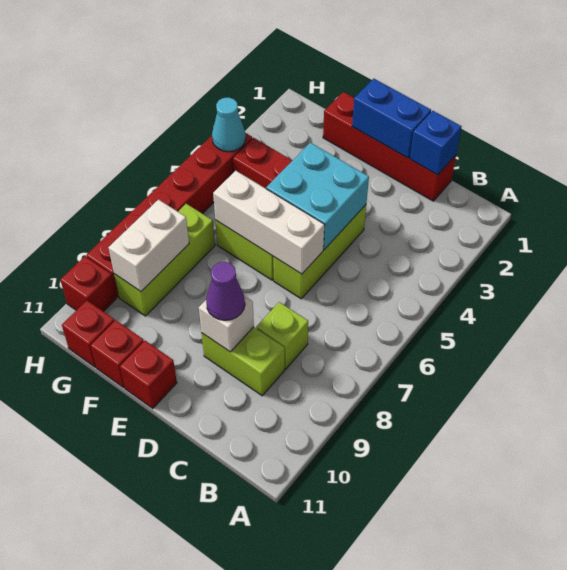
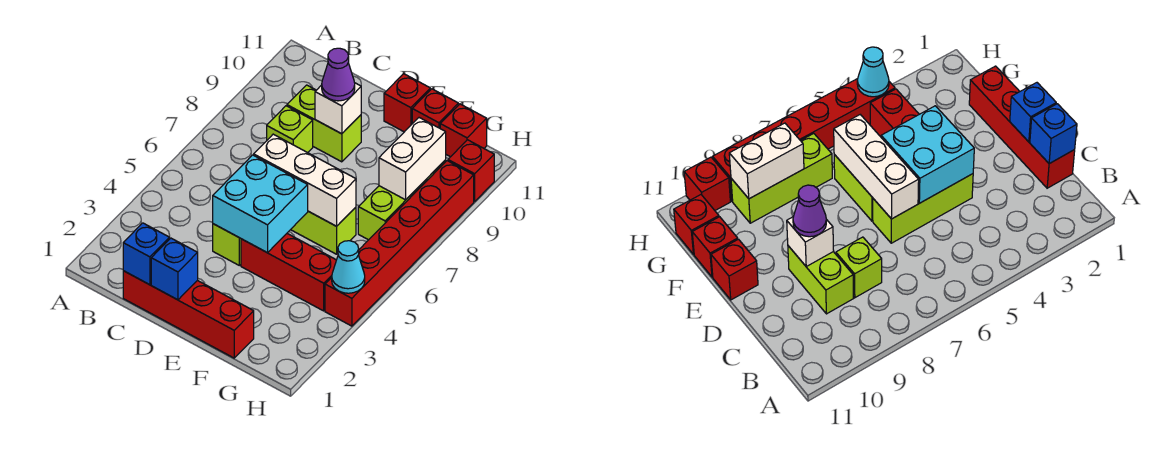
blue 1x2 brick [352,79,431,158] -> blue 1x1 brick [151,238,198,300]

